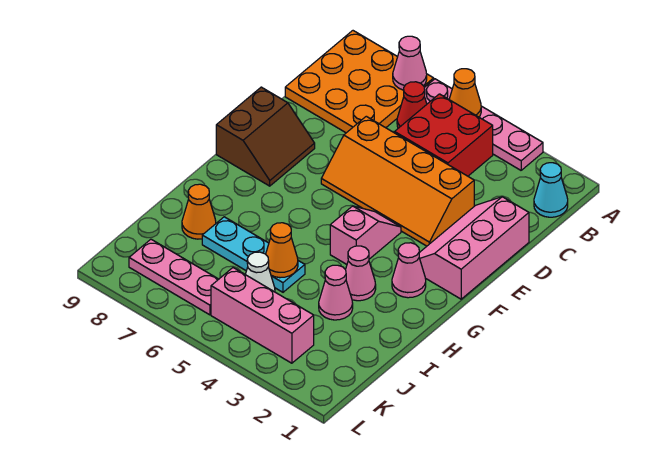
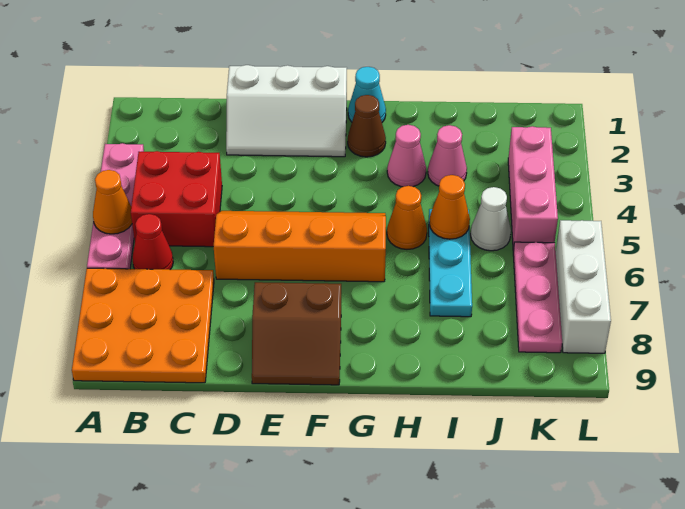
pink 1x1 cone [393,36,427,90] -> none
cyan 1x1 cone [534,163,568,217] -> cyan 1x1 cone moved to [348,67,386,122]
pink 2x3 slope [419,197,529,299] -> white 2x3 slope [226,65,347,157]
orange 2x4 slope [321,116,474,246] -> orange 2x4 slope turned to [213,211,386,282]
brown 2x2 slope [216,87,315,186] -> brown 2x2 slope turned to [252,282,341,385]
pink 1x2 slope [330,206,401,264] -> none
pink 1x1 cone [392,243,426,298] -> brown 1x1 cone [348,95,386,157]
orange 1x1 cone [182,184,216,239] -> orange 1x1 cone moved to [387,186,427,249]
none -> white 1x3 brick [556,220,611,353]

